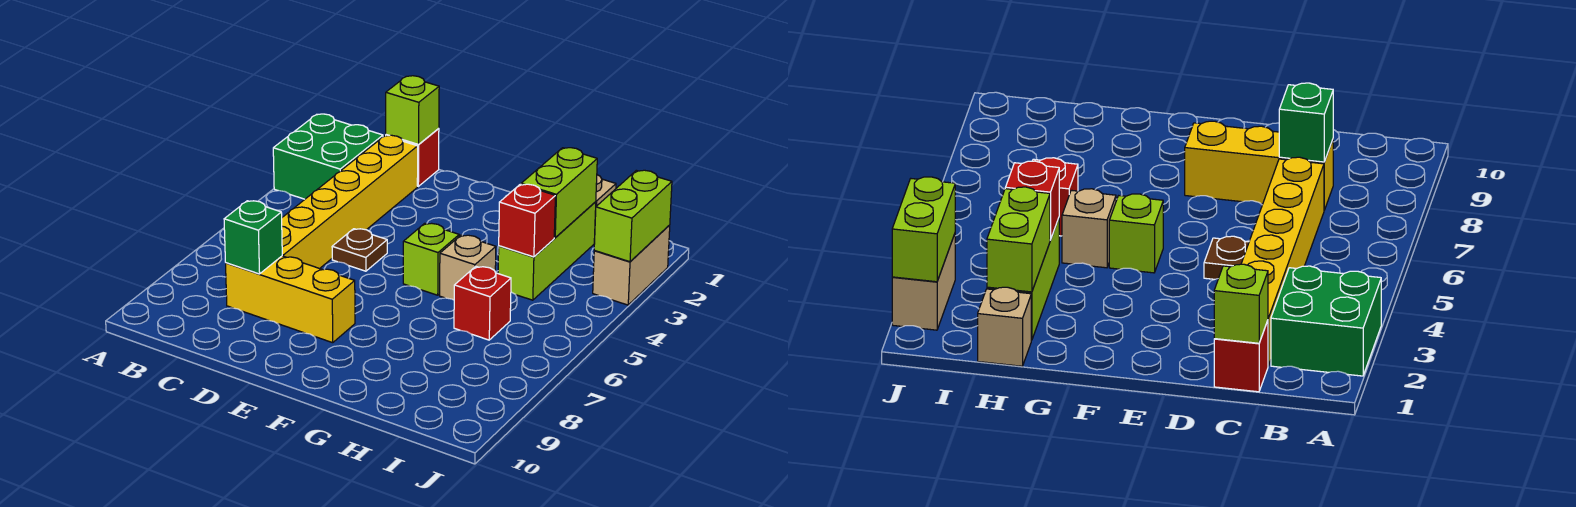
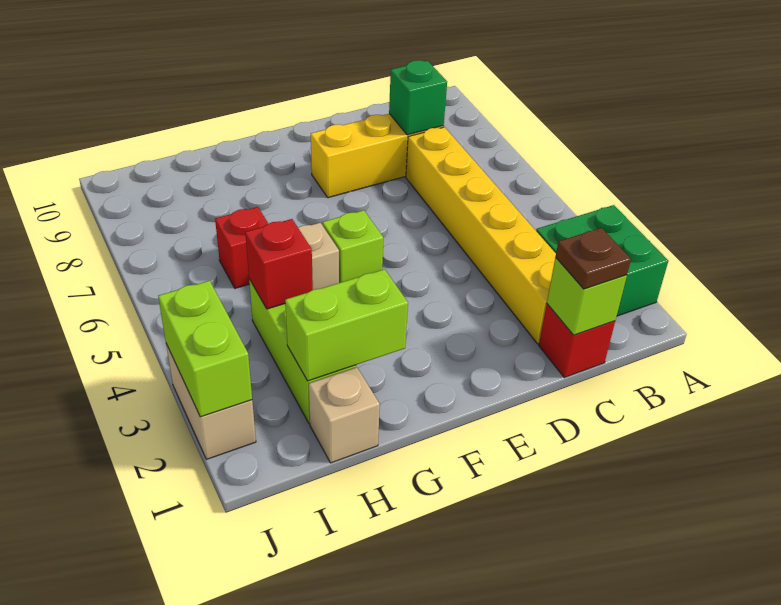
brown 1x1 plate [332,229,387,271] -> brown 1x1 plate moved to [556,228,631,289]
lime 1x2 brick [521,148,597,238] -> lime 1x2 brick turned to [285,269,408,381]

